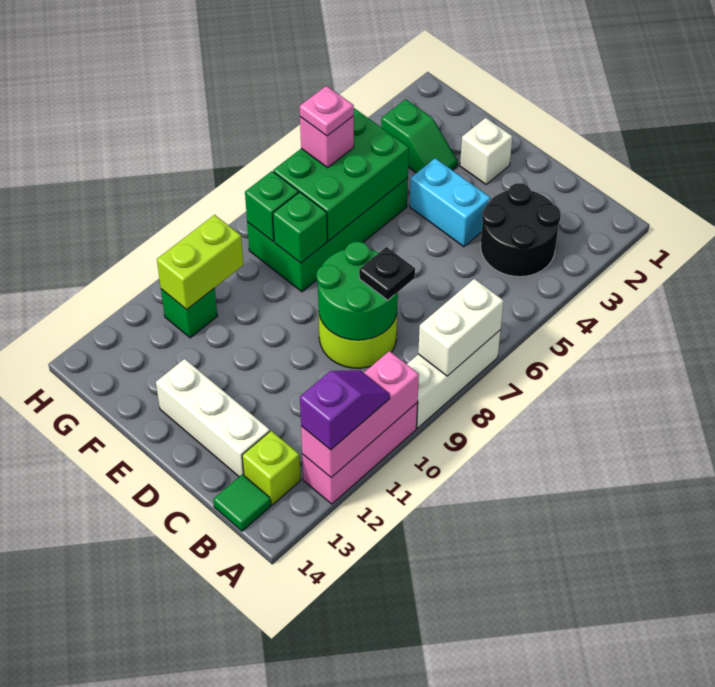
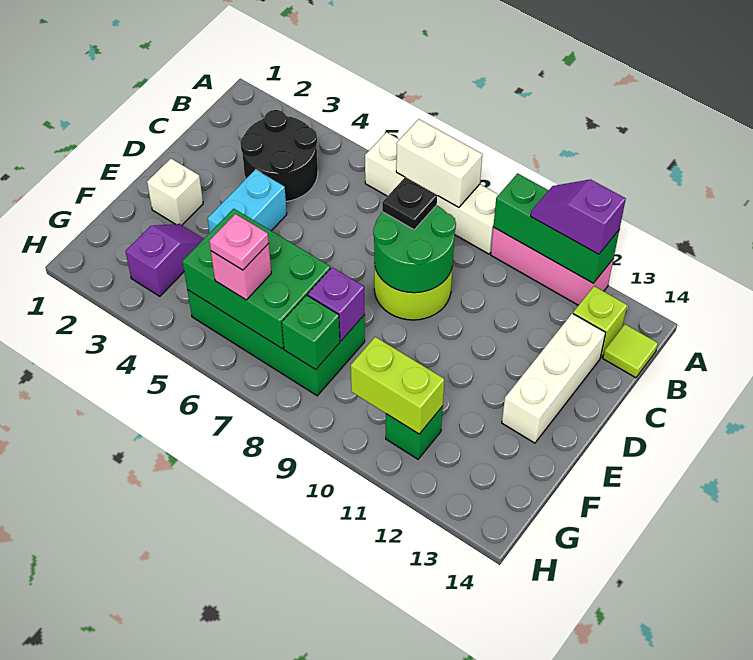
white 1x3 brick [407,330,501,428] -> white 1x4 brick [365,132,499,254]
pink 1x3 brick [301,351,419,478] -> green 1x3 brick [493,173,619,283]
green 1x1 tile [213,474,271,531] -> lime 1x1 tile [603,324,658,378]
green 1x2 slope [381,99,458,173] -> purple 1x2 slope [125,224,203,296]
green 1x1 brick [273,192,327,263] -> purple 1x1 brick [308,267,365,341]

